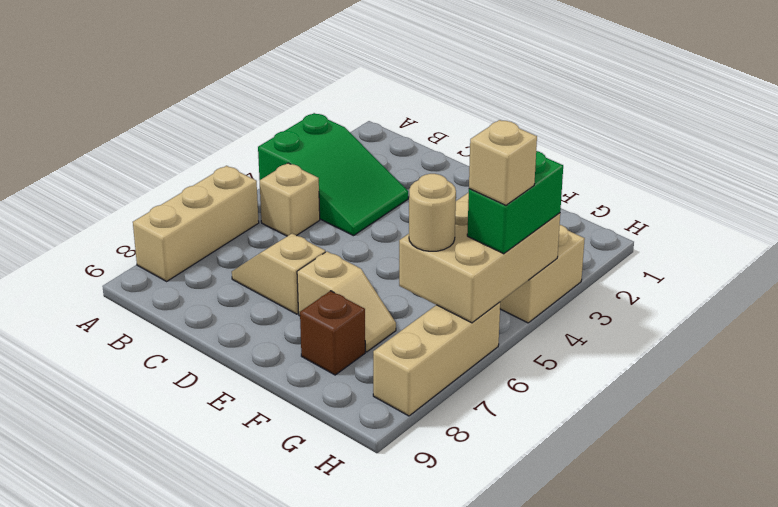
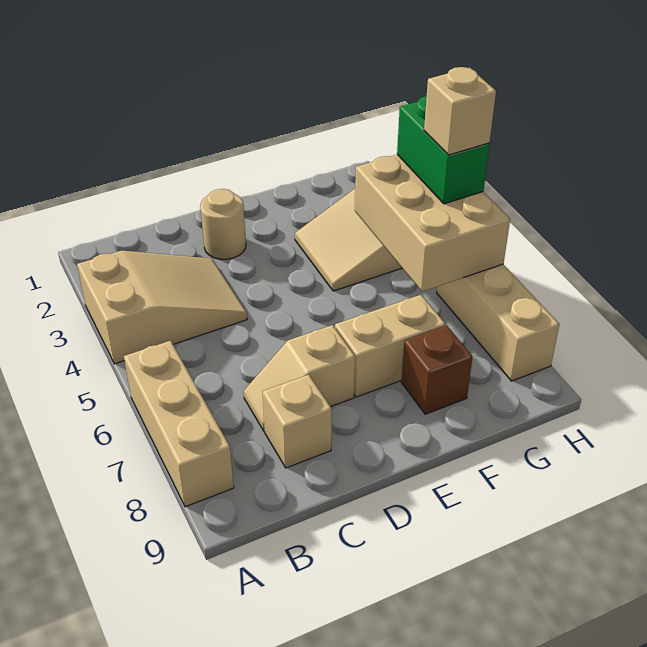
green 2x3 slope [258,113,408,236] -> tan 2x3 slope [77,251,247,364]
tan 1x1 brick [260,163,320,236] -> tan 1x1 brick moved to [262,375,332,468]
tan 1x2 slope [297,252,396,352] -> tan 1x2 brick [335,295,445,397]
tan 1x1 round brick [409,174,456,251] -> tan 1x1 round brick moved to [200,189,246,259]

